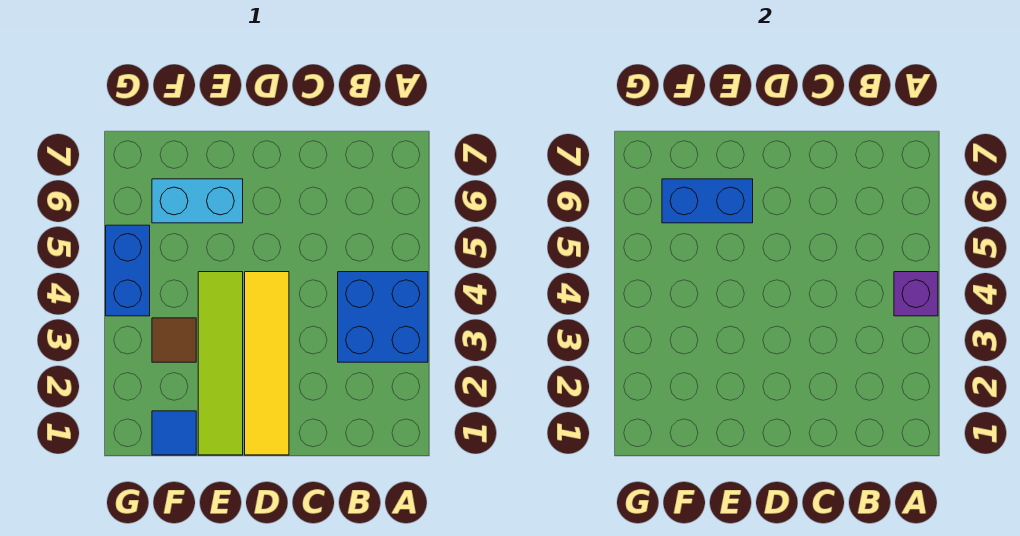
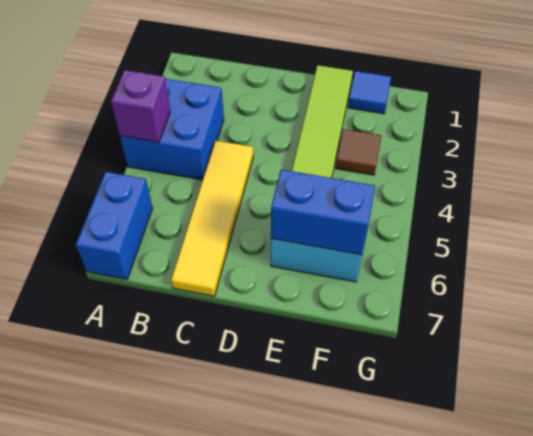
yellow 1x4 tile [245,272,289,455] -> yellow 1x4 tile moved to [171,141,254,296]
blue 1x2 brick [106,225,150,316] -> blue 1x2 brick moved to [76,172,153,280]

